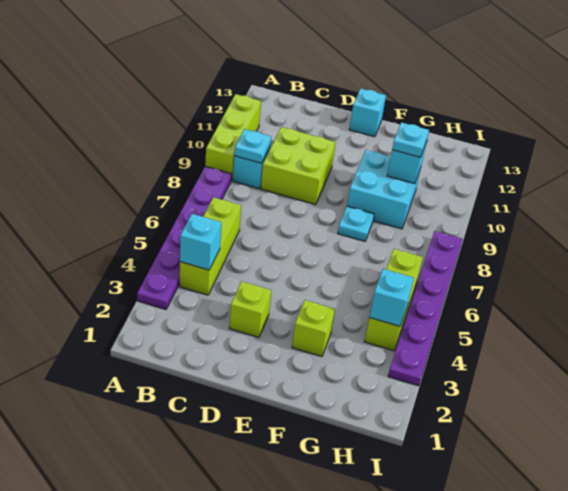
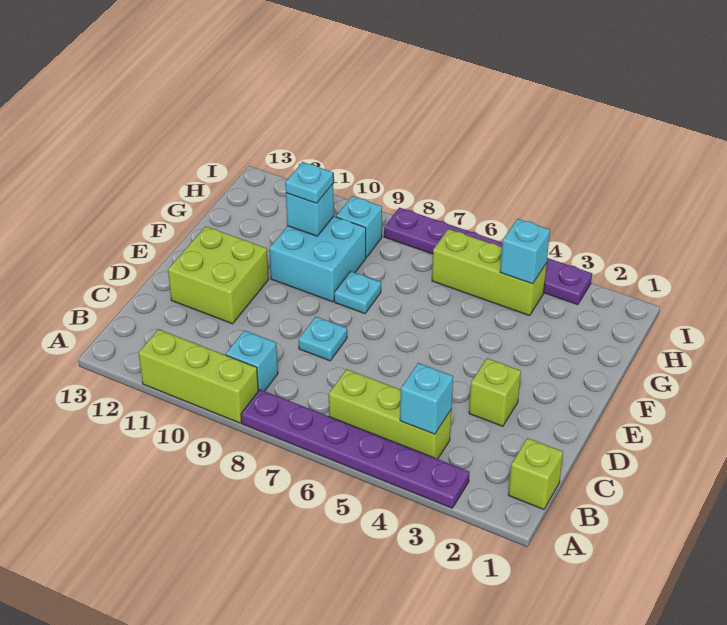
cyan 1x1 plate [234,129,271,163] -> cyan 1x1 plate moved to [299,317,347,361]
lime 2x2 brick [261,127,336,205] -> lime 2x2 brick moved to [168,226,269,324]
cyan 1x1 brick [349,88,386,137] -> cyan 1x1 brick moved to [336,196,382,257]
lime 1x1 brick [292,300,335,357] -> lime 1x1 brick moved to [509,438,563,509]

